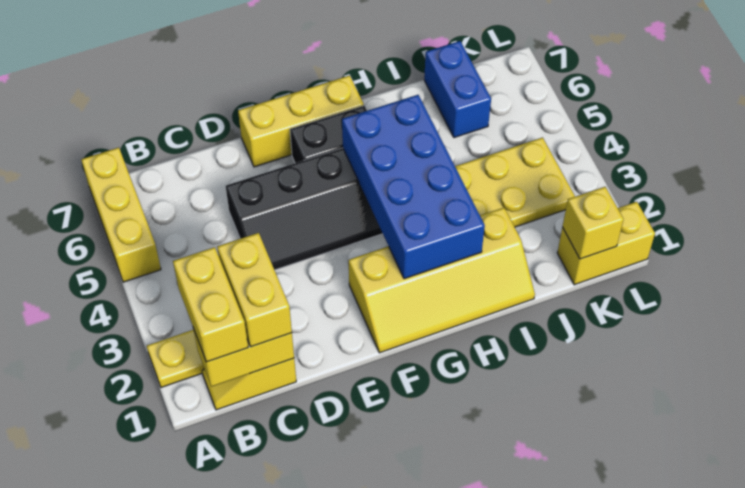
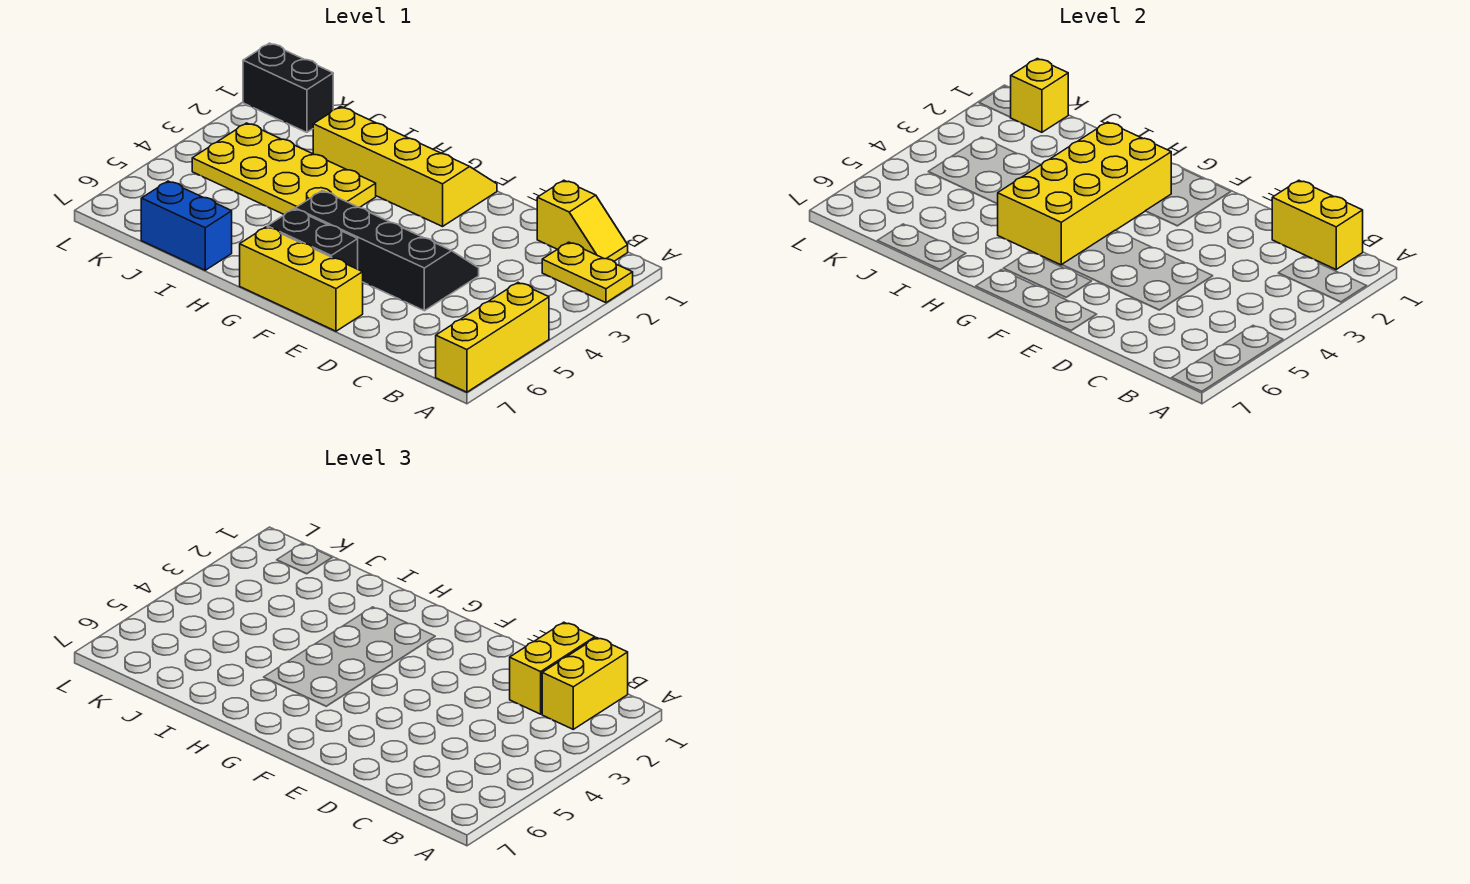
blue 2x4 brick [342,95,485,279] -> yellow 2x4 brick [998,122,1171,265]
blue 1x2 brick [424,41,491,138] -> blue 1x2 brick turned to [141,181,232,270]
yellow 1x2 brick [557,202,655,285] -> black 1x2 brick [243,43,333,132]

